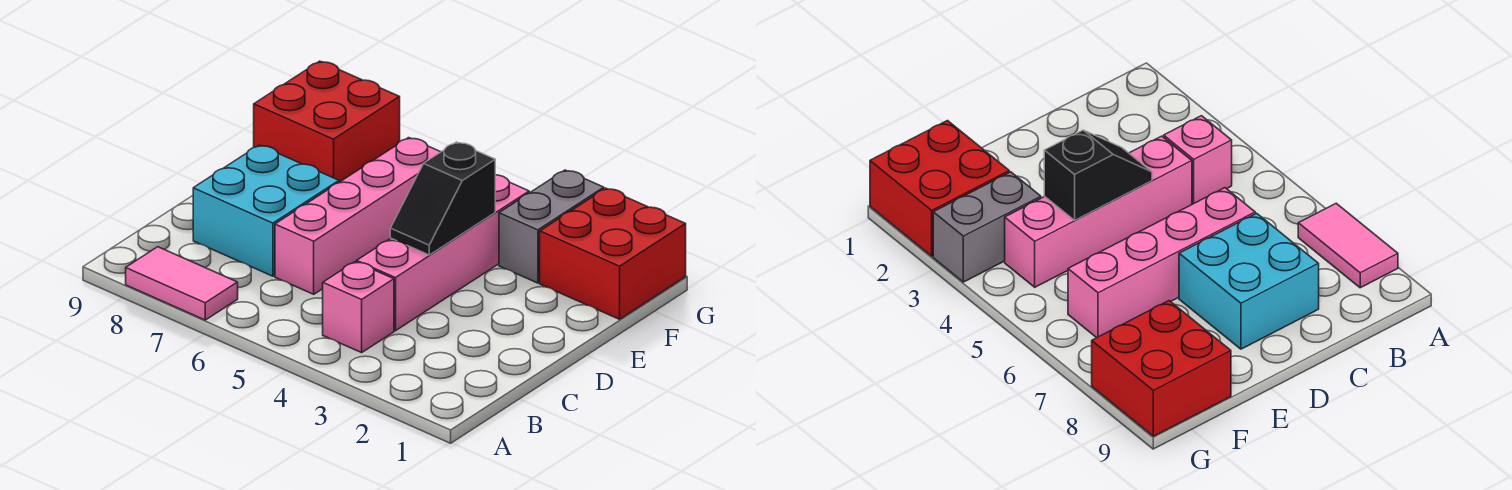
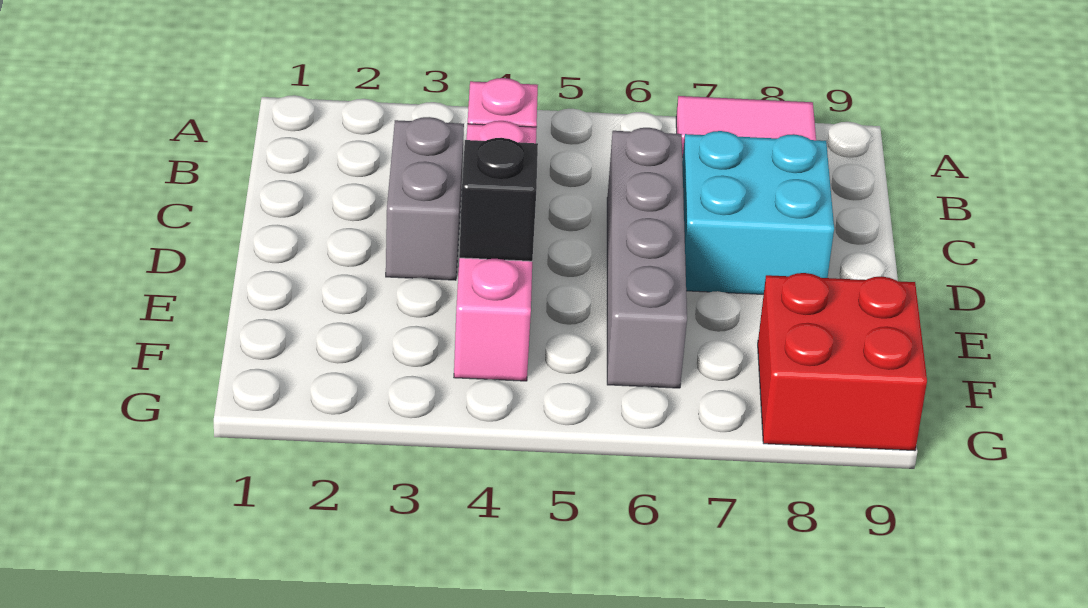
pink 1x4 brick [275,138,440,294] -> grey 1x4 brick [607,128,687,388]
red 2x2 brick [540,188,686,319] -> none
grey 1x2 brick [499,170,604,283] -> grey 1x2 brick moved to [386,117,464,280]

